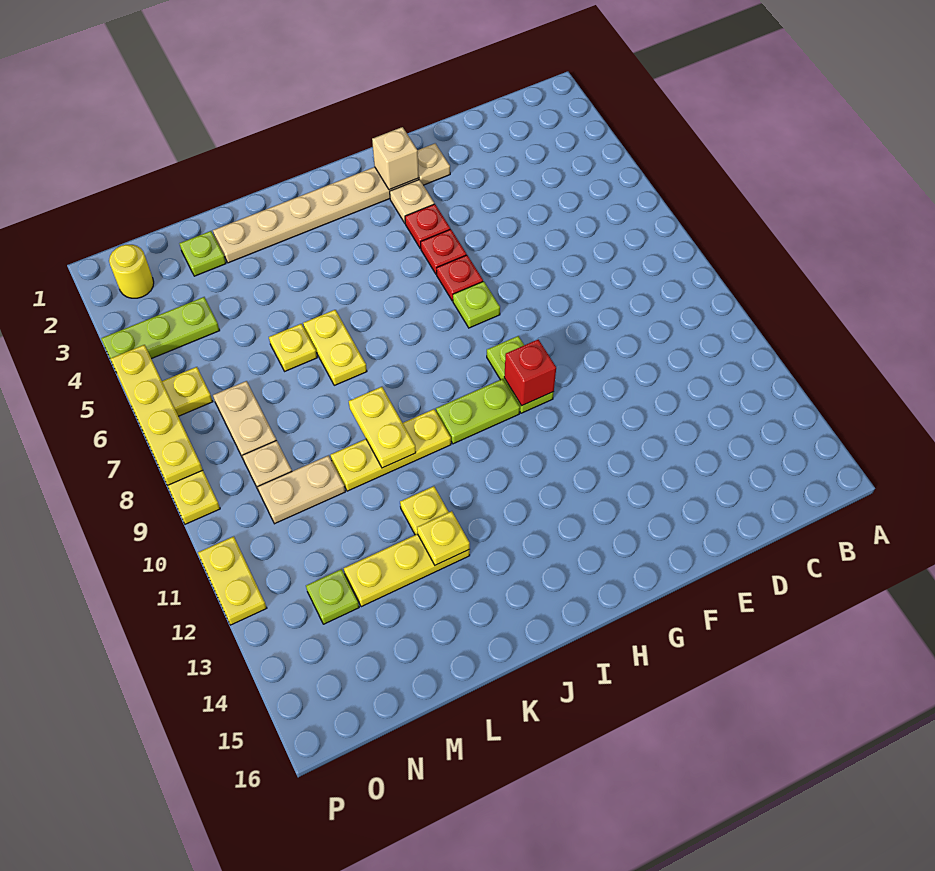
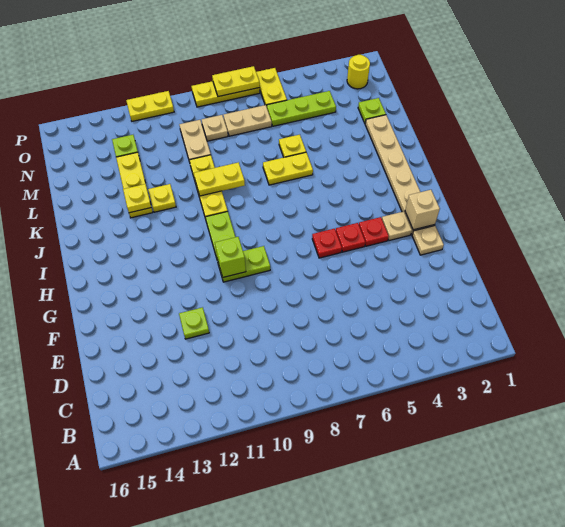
lime 1x1 plate [453,281,500,328] -> lime 1x1 plate moved to [179,307,209,339]
red 1x1 brick [504,340,556,406] -> lime 1x1 brick [215,237,246,277]
lime 1x3 plate [101,297,220,359] -> lime 1x3 plate turned to [267,91,336,126]
yellow 1x4 plate [110,345,203,486] -> yellow 1x2 plate [212,66,260,97]

